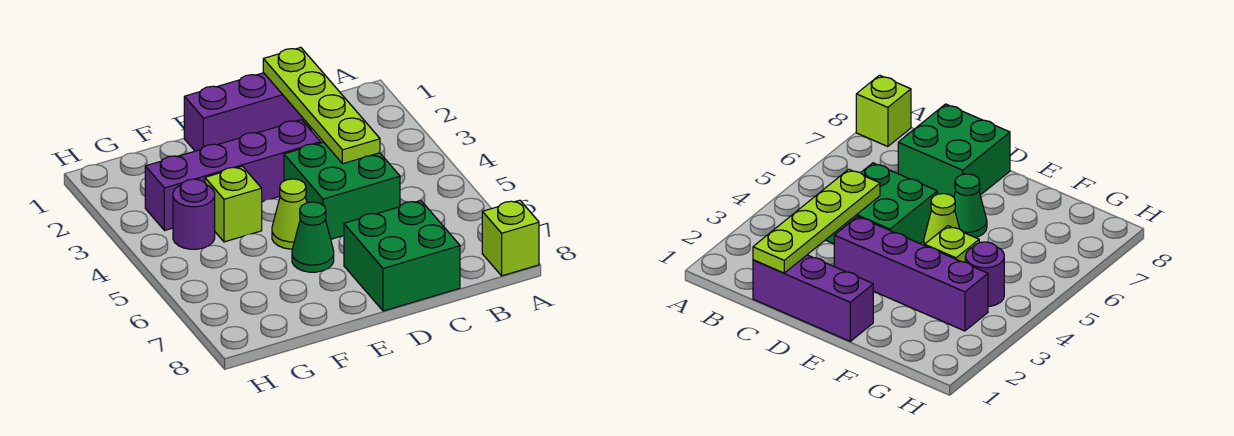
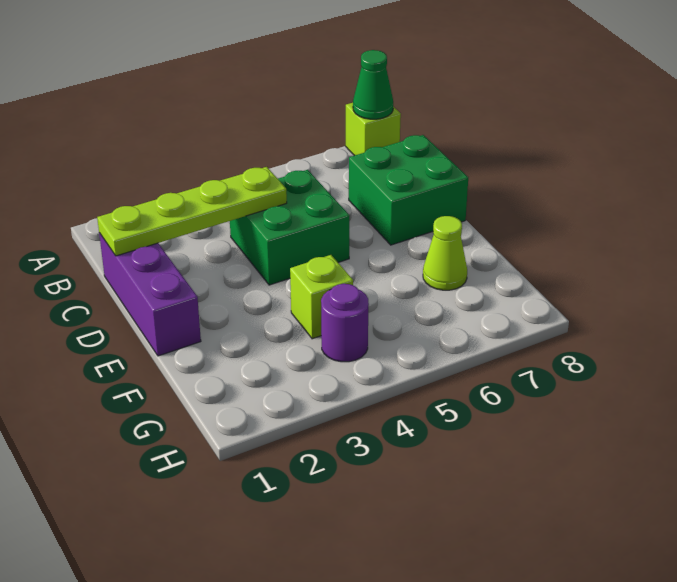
purple 1x4 brick [145,120,321,231] -> none
lime 1x1 cone [272,179,307,249] -> lime 1x1 cone moved to [423,216,467,290]
green 1x1 cone [292,202,334,272] -> green 1x1 cone moved to [353,50,393,119]

